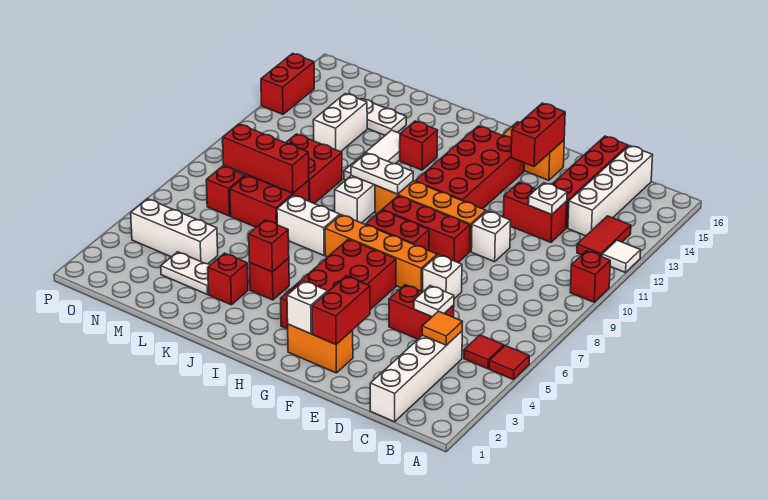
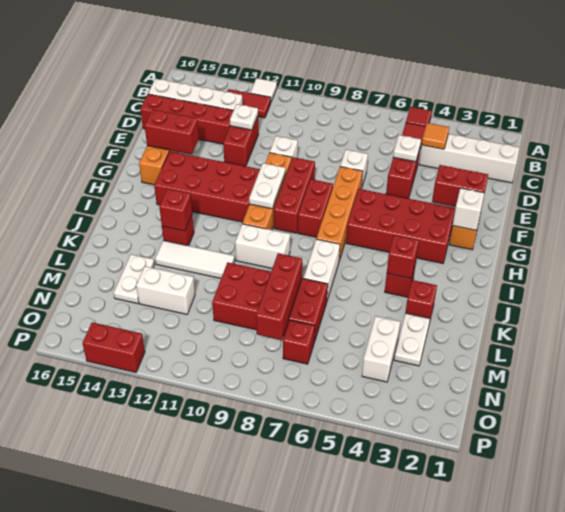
red 1x1 brick [570,251,610,302] -> red 1x1 brick moved to [159,189,192,231]
white 1x2 plate [351,153,413,194] -> white 1x2 plate moved to [249,163,285,209]
white 1x3 brick [131,199,218,264] -> white 1x2 brick [362,316,400,382]

